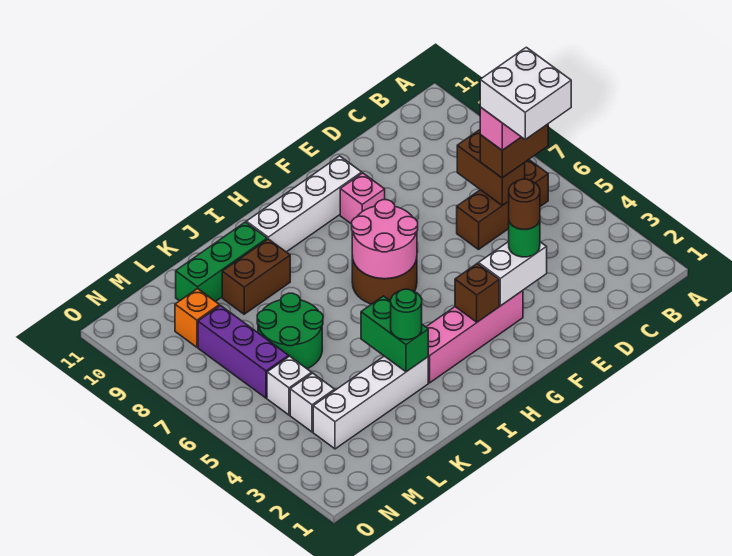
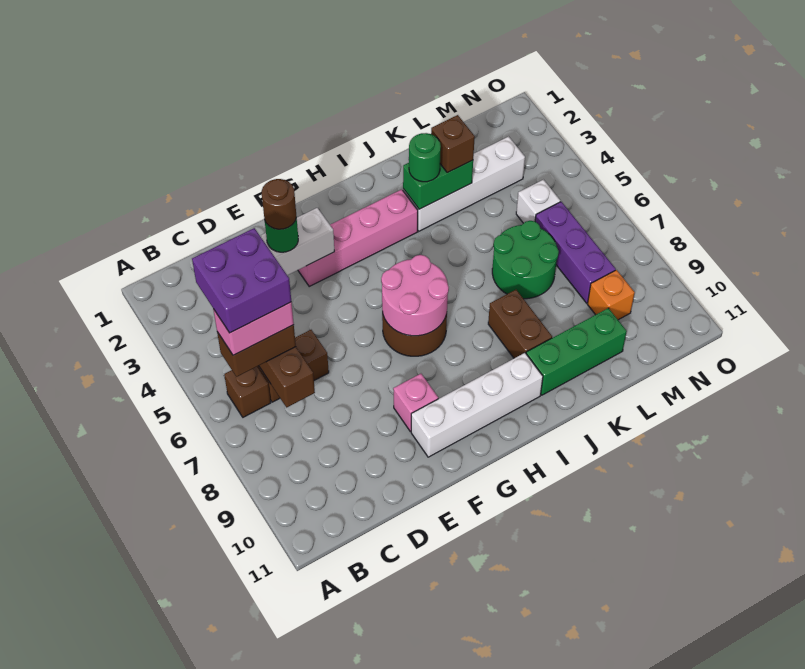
white 2x2 brick [480,47,571,139] -> purple 2x2 brick [192,228,291,333]
brown 1x1 brick [455,263,499,322] -> brown 1x1 brick moved to [431,115,475,173]
green 1x2 brick [361,296,428,372] -> green 1x2 brick turned to [403,160,473,209]
brown 1x2 brick [222,239,290,314] -> brown 1x2 brick turned to [488,290,552,358]
white 1x1 brick [290,373,335,432] -> none

